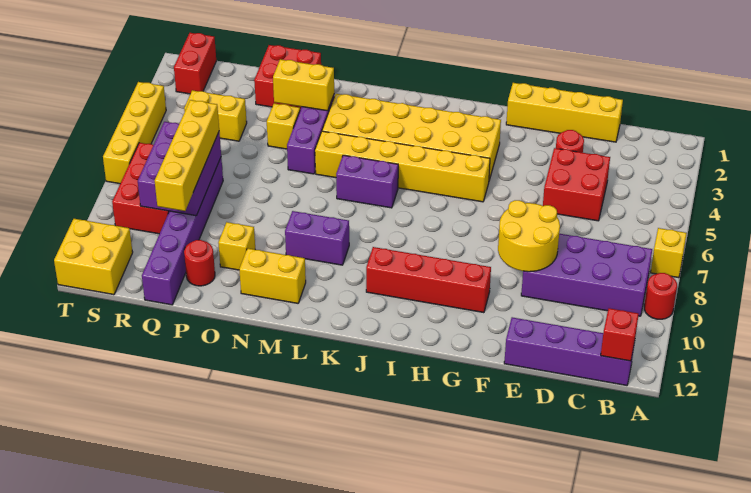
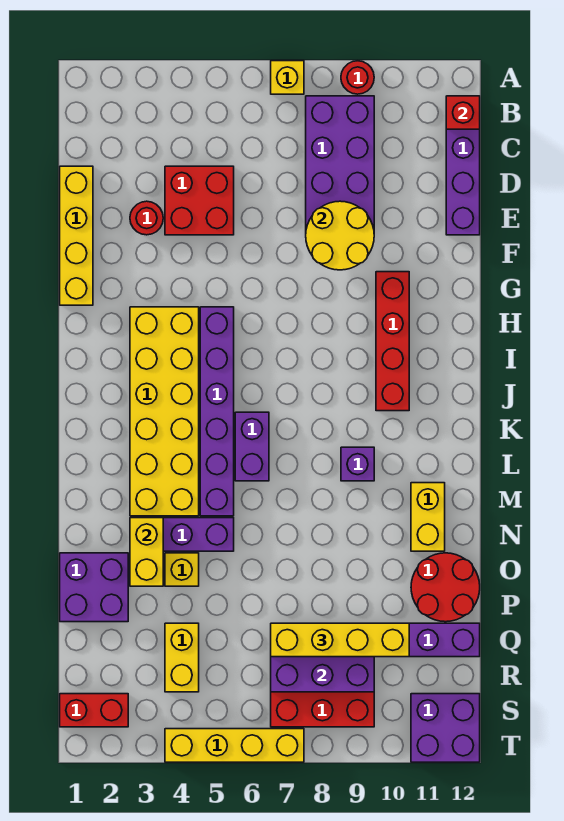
yellow 1x6 brick [315,131,490,202] -> purple 1x6 brick [200,307,234,516]
purple 1x2 brick [285,211,349,265] -> purple 1x1 brick [341,447,374,481]
red 2x2 brick [254,45,321,110] -> purple 2x2 brick [60,553,128,622]
yellow 1x1 brick [218,222,255,270] -> none
red 1x1 round brick [184,240,215,286] -> red 2x2 round brick [411,553,480,622]
yellow 2x2 brick [54,219,133,295] -> purple 2x2 brick [411,694,480,762]

